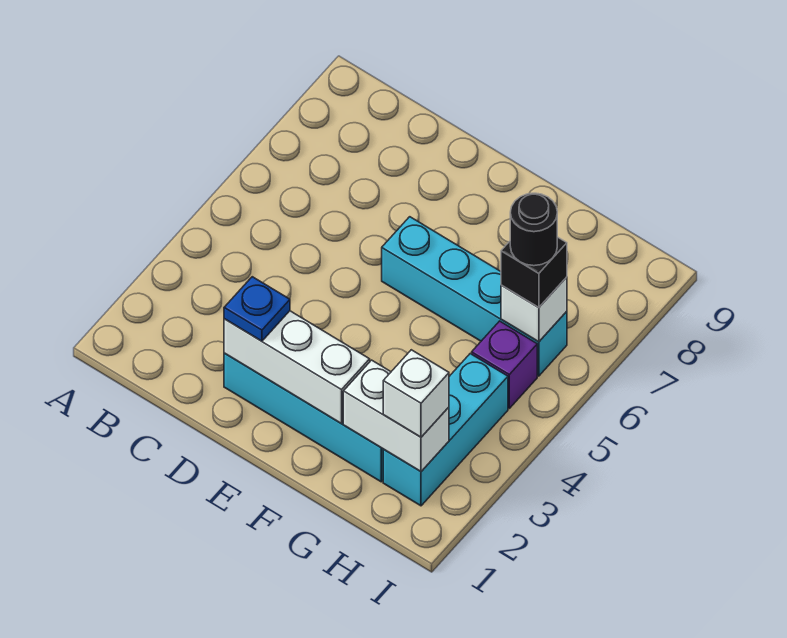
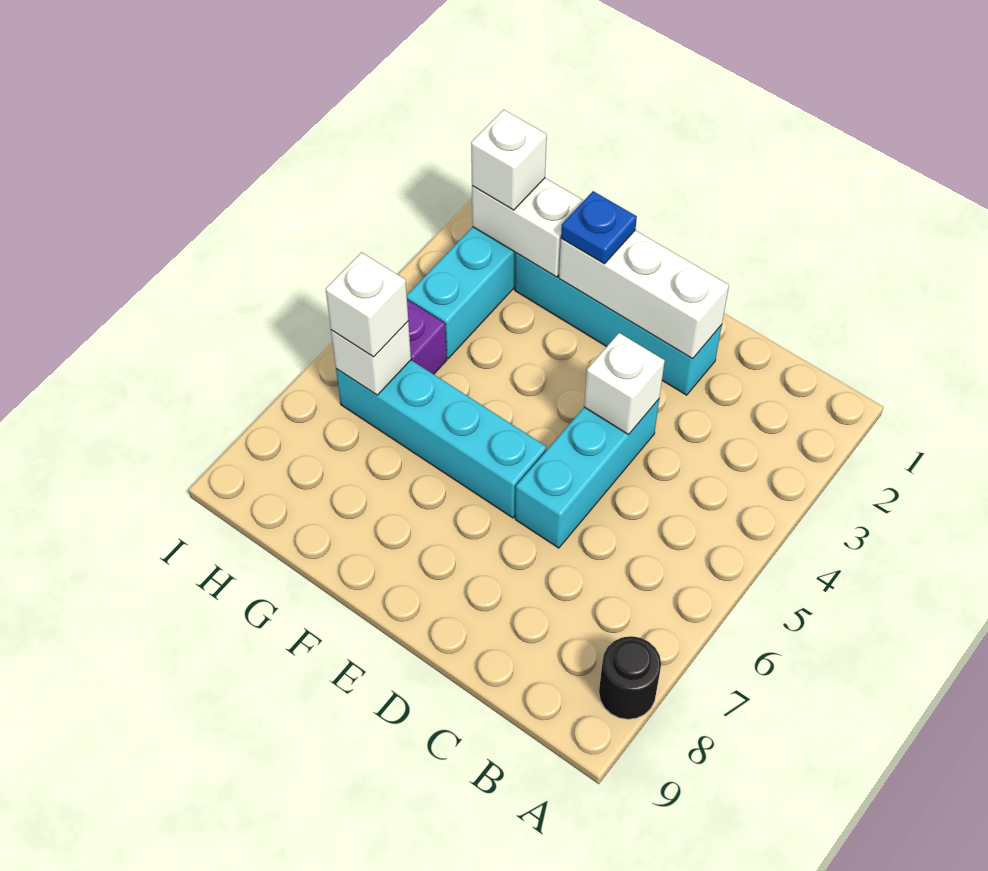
blue 1x1 plate [224,277,290,341] -> blue 1x1 plate moved to [561,191,637,264]
none -> cyan 1x3 brick [515,399,659,548]
none -> white 1x1 brick [584,333,665,435]
black 1x1 brick [501,237,567,308] -> white 1x1 brick [326,252,408,357]
black 1x1 round brick [510,193,557,266] -> black 1x1 round brick moved to [599,636,661,719]

